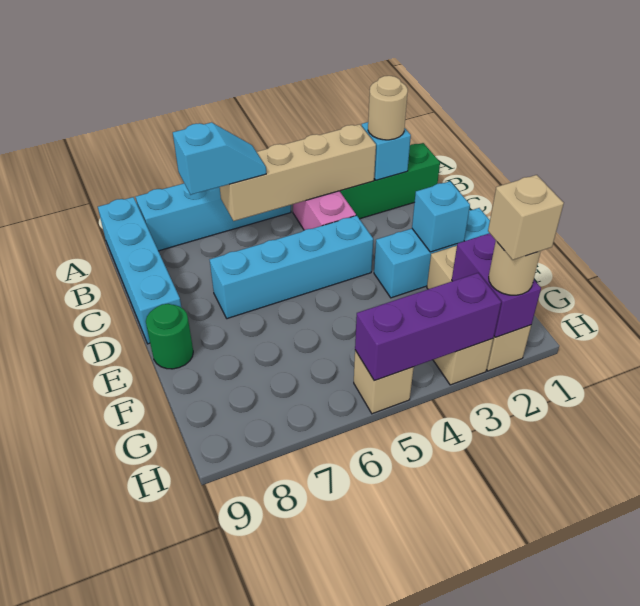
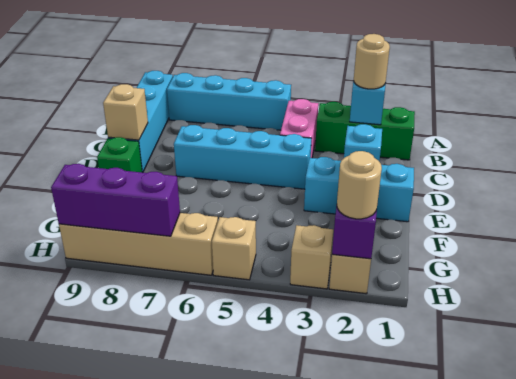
tan 1x4 brick [220,124,376,221] -> tan 1x4 brick moved to [59,213,218,275]
cyan 1x2 slope [173,122,266,195] -> none
green 1x1 round brick [146,304,193,369] -> green 1x1 brick [97,137,142,172]
tan 1x1 brick [488,175,564,260] -> tan 1x1 brick moved to [103,84,148,140]
purple 1x3 brick [355,273,501,380] -> purple 1x3 brick moved to [51,164,180,236]

